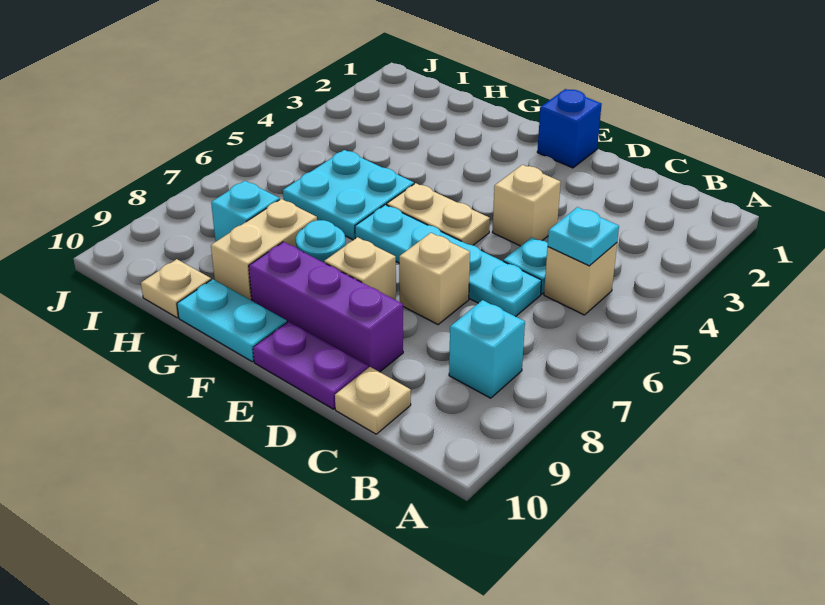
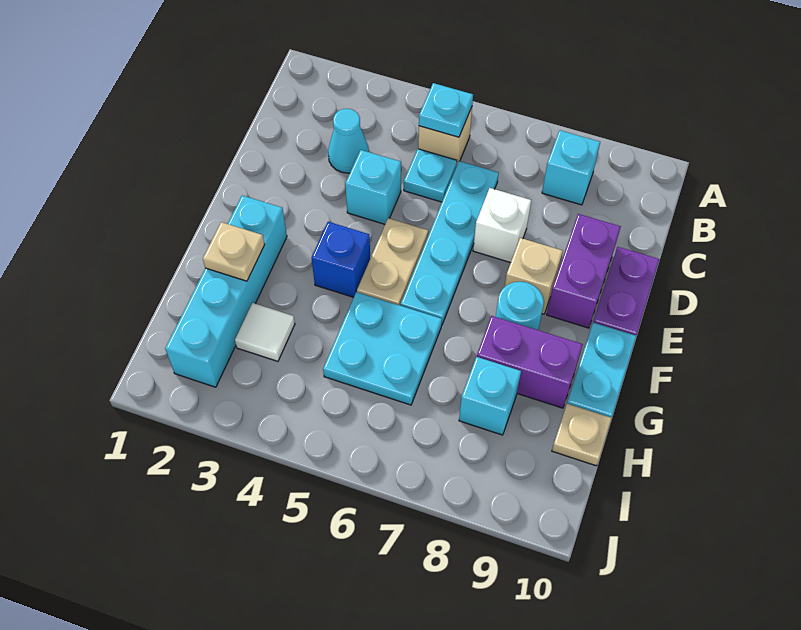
none -> cyan 1x1 cone [328,109,369,173]
tan 1x1 plate [335,367,411,434] -> tan 1x1 plate moved to [203,222,265,281]
tan 1x1 brick [492,165,561,246] -> cyan 1x1 brick [345,150,401,224]
tan 1x1 brick [399,233,470,325] -> white 1x1 brick [473,188,531,263]
purple 1x3 brick [249,242,403,372] -> purple 1x2 brick [547,214,621,328]
blue 1x1 brick [537,89,602,168] -> blue 1x1 brick moved to [312,222,370,297]
none -> cyan 1x4 brick [165,195,287,387]
tan 1x2 brick [211,199,317,301] -> purple 1x2 brick [477,316,583,408]
none -> white 1x1 tile [235,303,295,361]

